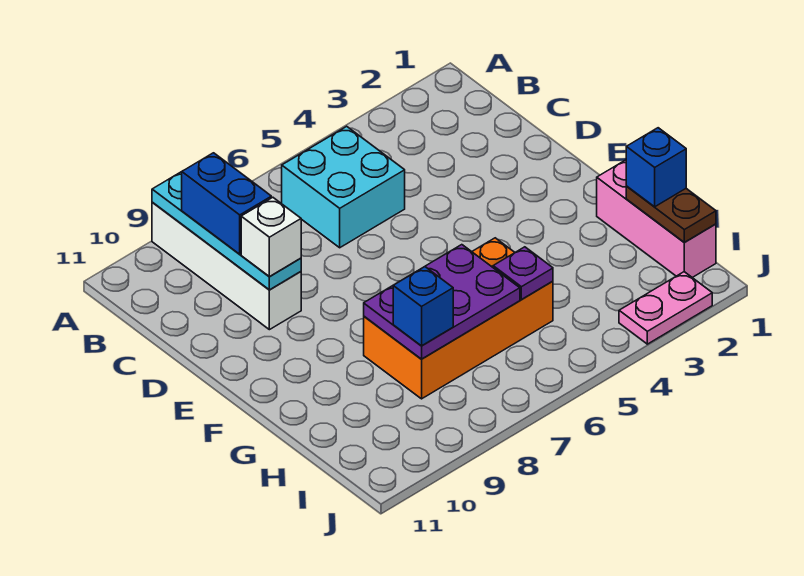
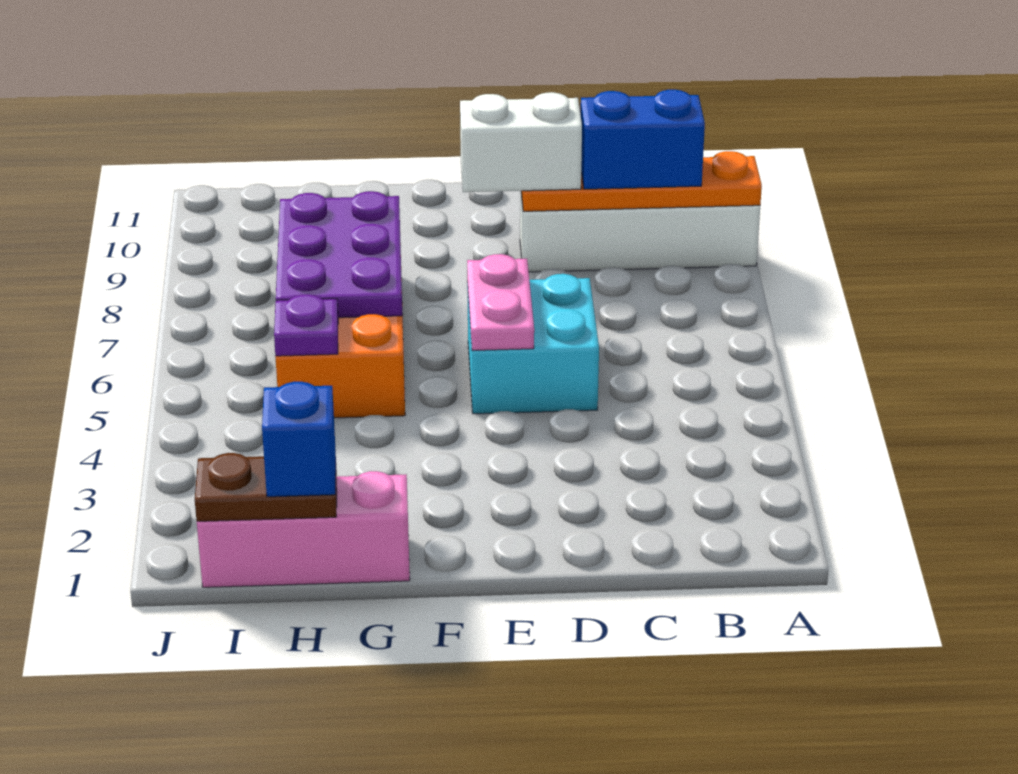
cyan 1x4 plate [152,172,301,290] -> orange 1x4 plate [521,151,762,211]
cyan 2x2 brick [282,126,405,248] -> cyan 2x2 brick moved to [467,274,599,414]
white 1x1 brick [241,197,301,277] -> white 1x2 brick [460,92,582,192]
blue 1x1 brick [393,267,453,346] -> none
pink 1x2 plate [619,272,712,344] -> pink 1x2 plate moved to [467,254,534,351]

